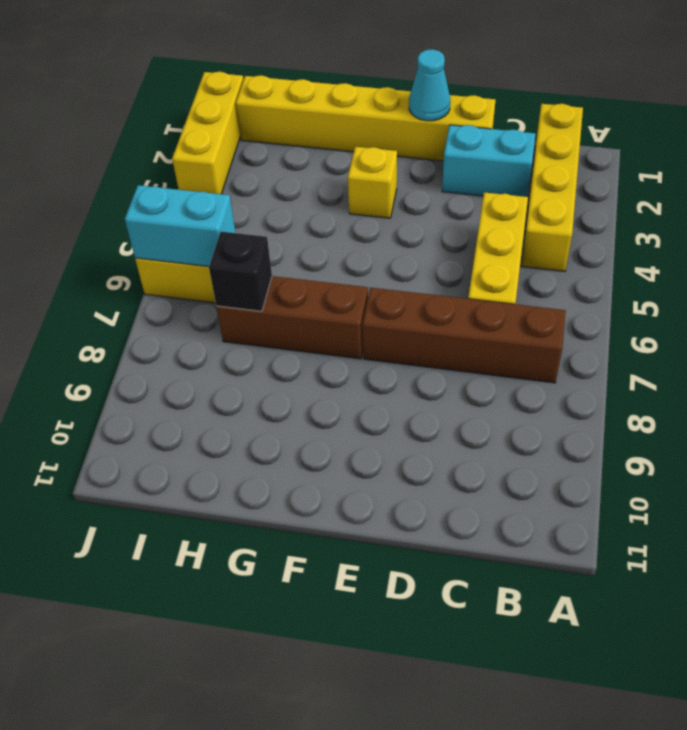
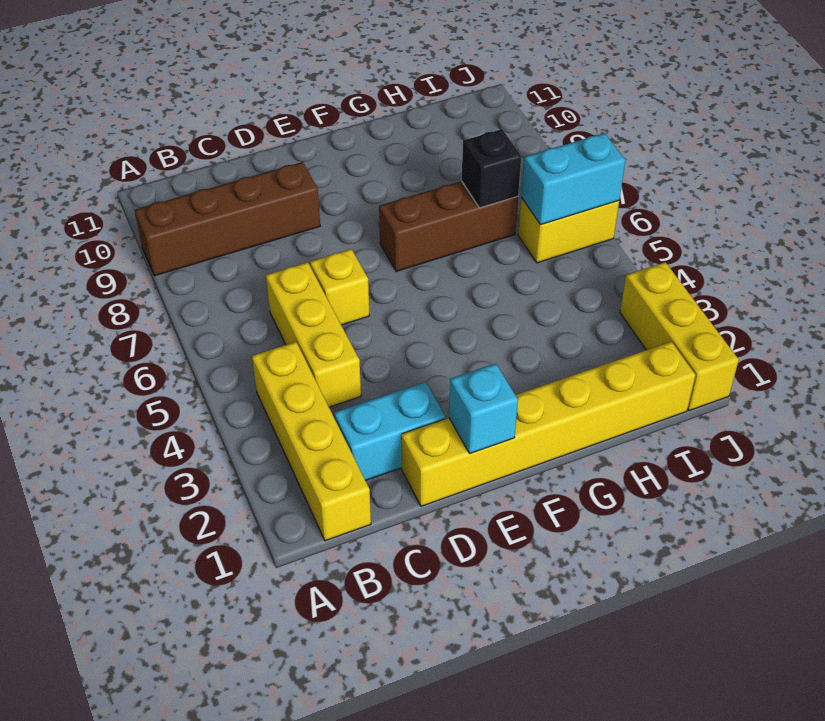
brown 1x4 brick [362,288,566,383] -> brown 1x4 brick moved to [135,162,320,276]
cyan 1x1 cone [409,49,450,121] -> cyan 1x1 brick [449,363,518,454]
yellow 1x1 brick [348,147,397,218] -> yellow 1x1 brick moved to [310,249,370,325]

